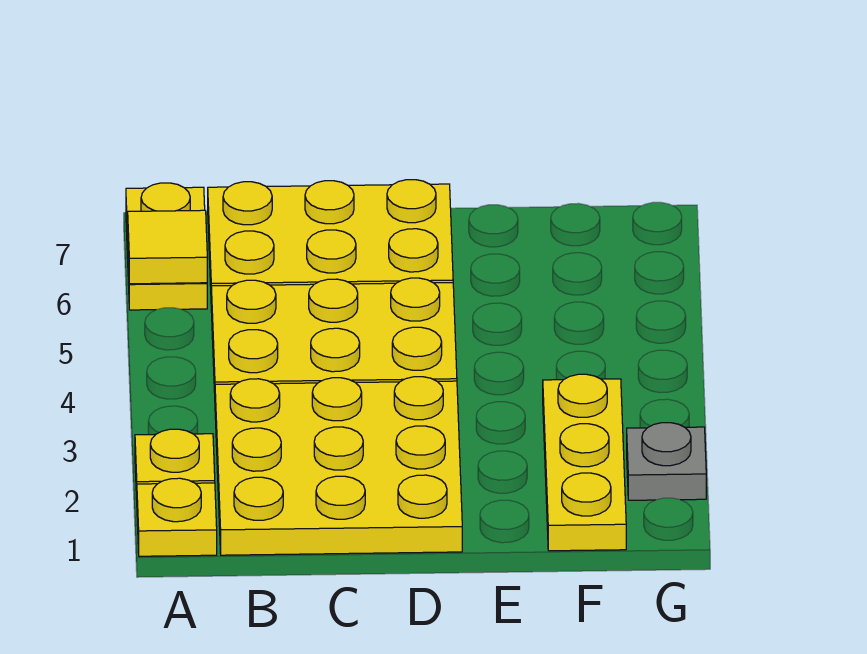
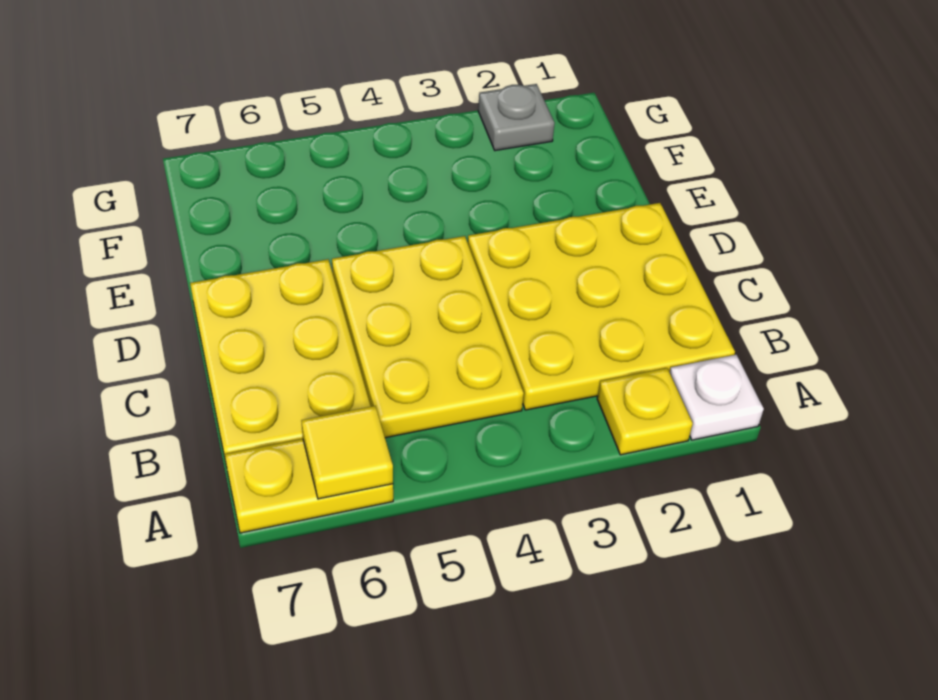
yellow 1x1 plate [137,478,217,556] -> white 1x1 plate [670,355,764,440]
yellow 1x3 plate [543,374,626,551] -> none

